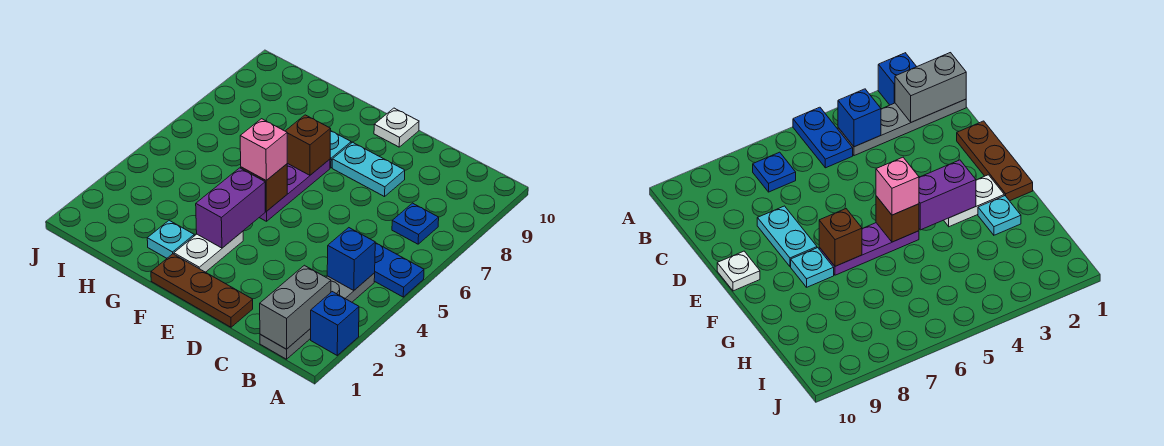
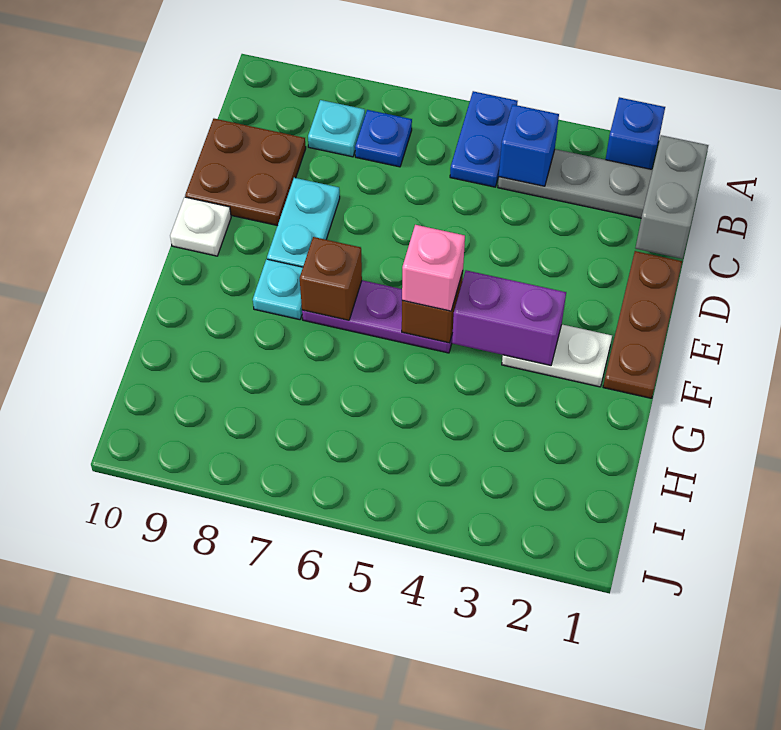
grey 1x2 brick [260,265,331,349] -> grey 1x2 brick turned to [636,135,708,259]
none -> brown 2x2 plate [185,119,306,226]
cyan 1x1 plate [147,220,194,258] -> cyan 1x1 plate moved to [308,100,365,157]

